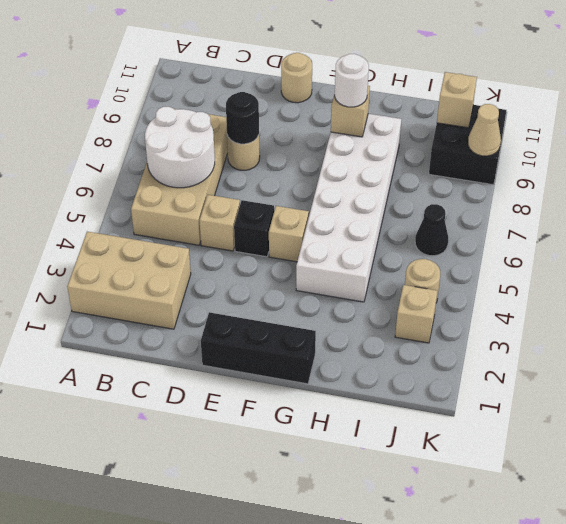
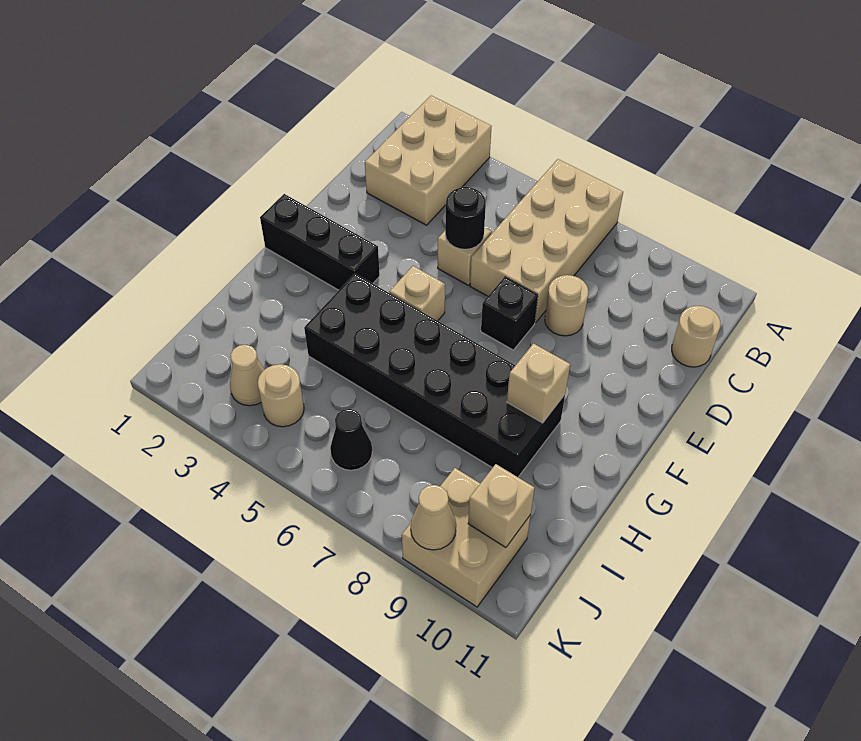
tan 2x4 brick [131,109,228,245] -> tan 2x4 brick turned to [470,159,623,323]
white 2x2 round brick [145,107,215,188] -> none
black 1x1 round brick [226,92,259,144] -> black 1x1 round brick moved to [445,187,486,249]
black 1x3 brick [201,312,316,384] -> black 1x3 brick turned to [260,194,380,290]
black 1x1 brick [234,200,274,257] -> black 1x1 brick moved to [481,277,538,350]
tan 1x1 round brick [281,53,312,103] -> tan 1x1 round brick moved to [672,306,720,367]
white 2x6 brick [296,114,401,302] -> black 2x6 brick [304,274,565,477]
white 1x1 round brick [335,54,369,107] -> none
tan 1x1 brick [395,285,437,343] -> tan 1x1 cone [230,345,264,406]
black 2x2 brick [429,105,506,185] -> tan 2x2 brick [402,468,531,607]

